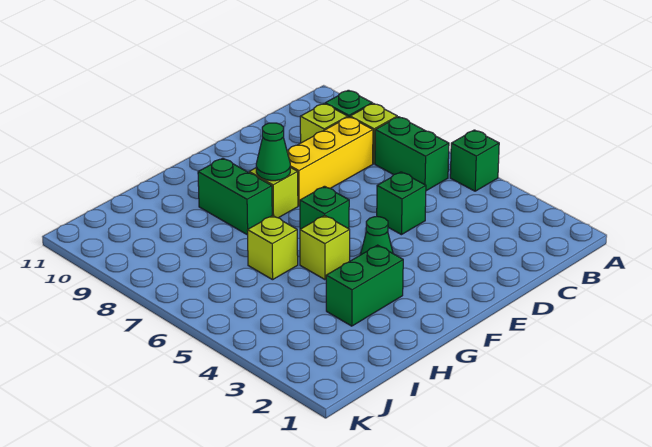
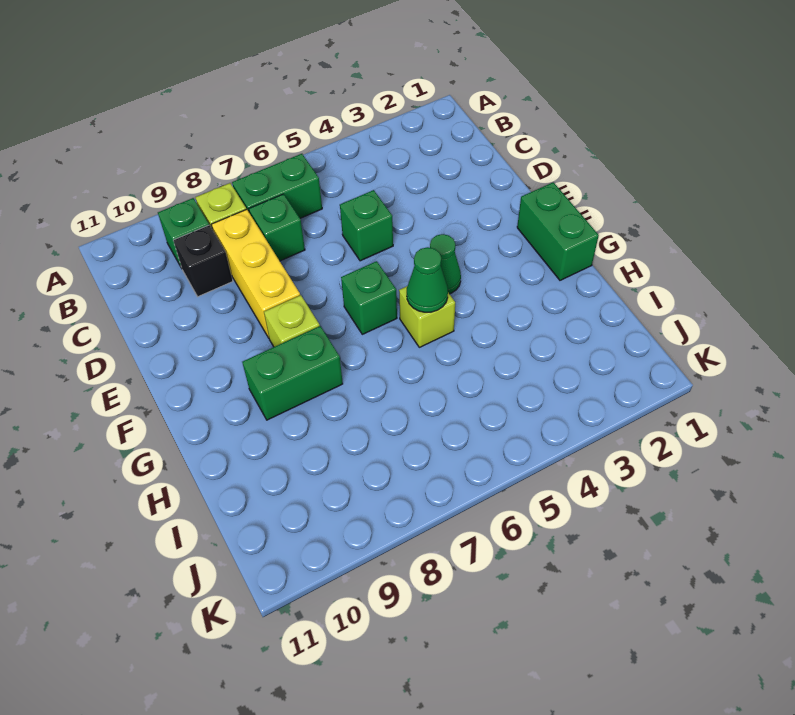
green 1x1 brick [450,130,499,191] -> green 1x1 brick moved to [249,194,305,261]
lime 1x1 brick [300,104,348,143] -> black 1x1 brick [173,225,233,297]
green 1x1 cone [256,123,290,181] -> green 1x1 cone moved to [407,247,448,312]
green 1x2 brick [326,245,403,326] -> green 1x2 brick moved to [517,182,599,280]
lime 1x1 brick [247,216,298,280] -> none

